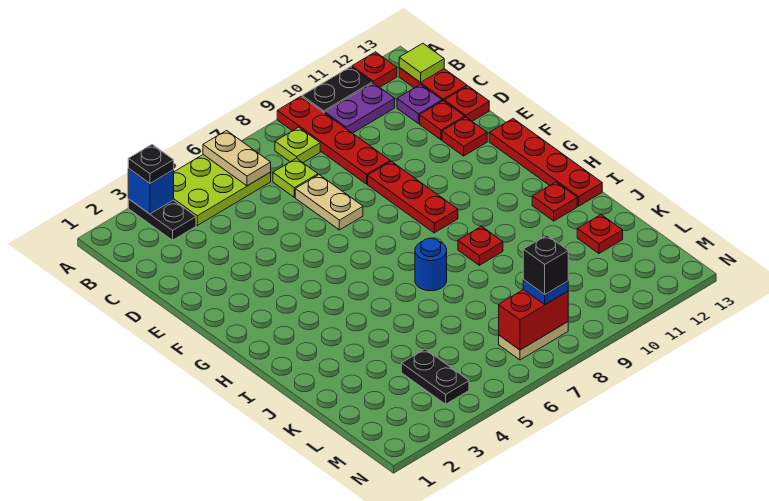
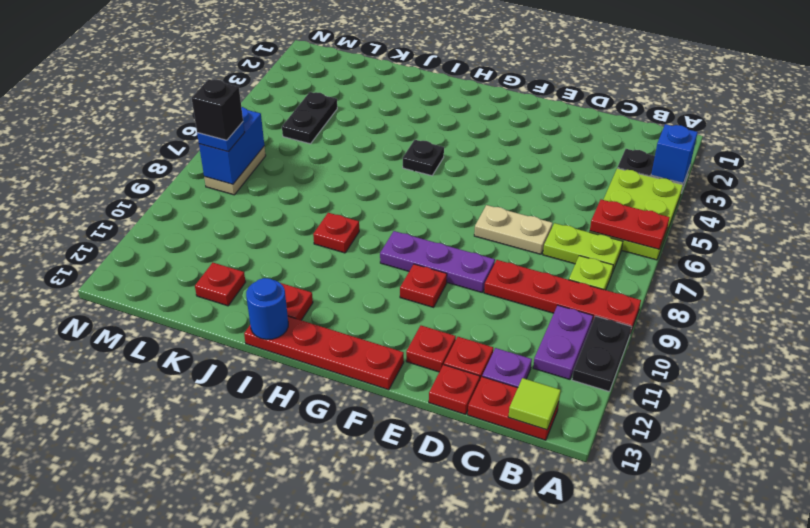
black 1x1 plate [128,145,174,183] -> black 1x1 plate moved to [403,140,444,176]
tan 1x2 plate [203,131,271,186] -> red 1x2 plate [590,200,670,249]
red 1x1 plate [352,52,397,87] -> red 1x1 plate moved to [400,264,447,307]
lime 1x1 plate [273,158,318,197] -> lime 1x2 plate [543,223,623,273]
red 1x3 plate [368,161,458,233] -> purple 1x3 plate [380,231,495,292]
blue 1x1 round brick [415,238,447,291] -> blue 1x1 round brick moved to [246,278,288,340]
black 1x2 plate [401,349,469,404] -> black 1x2 plate turned to [282,92,337,144]
red 1x2 brick [499,290,568,350] -> blue 1x2 brick [199,107,264,184]

